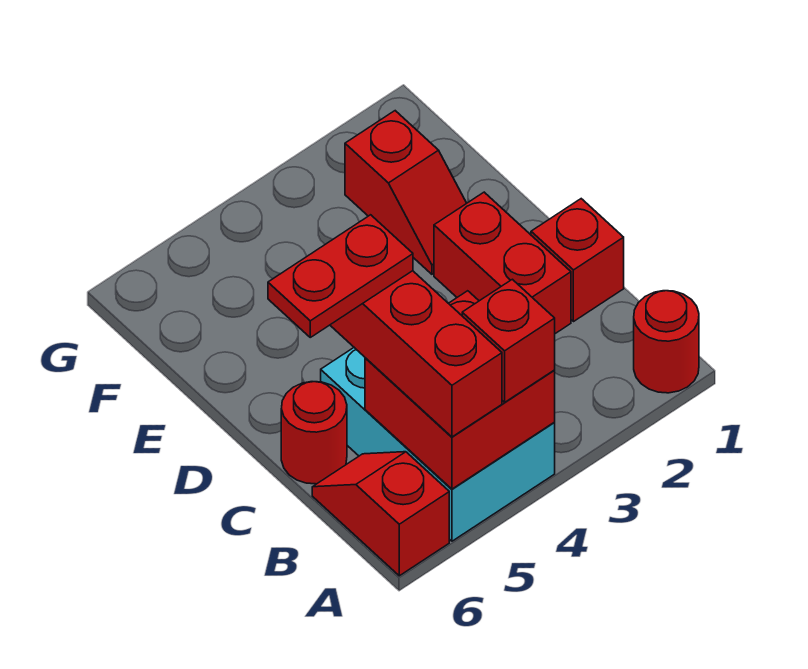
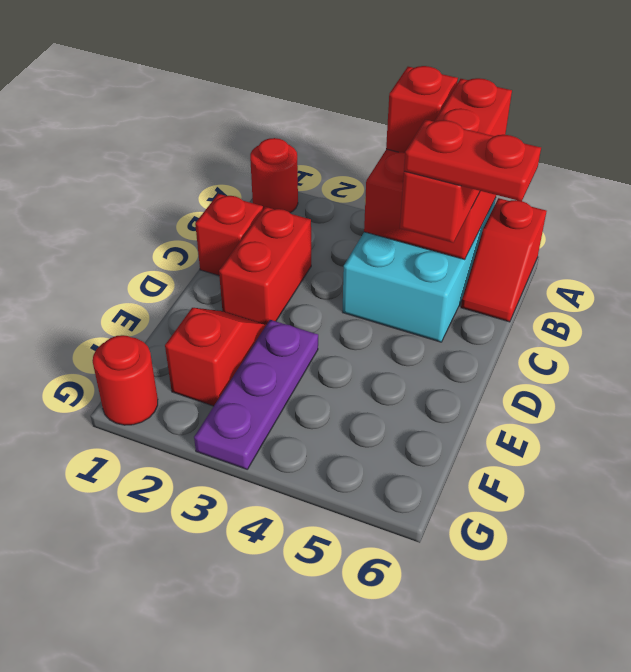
red 1x1 round brick [281,382,347,484] -> red 1x1 round brick moved to [93,335,158,425]
none -> purple 1x3 plate [194,320,318,469]

